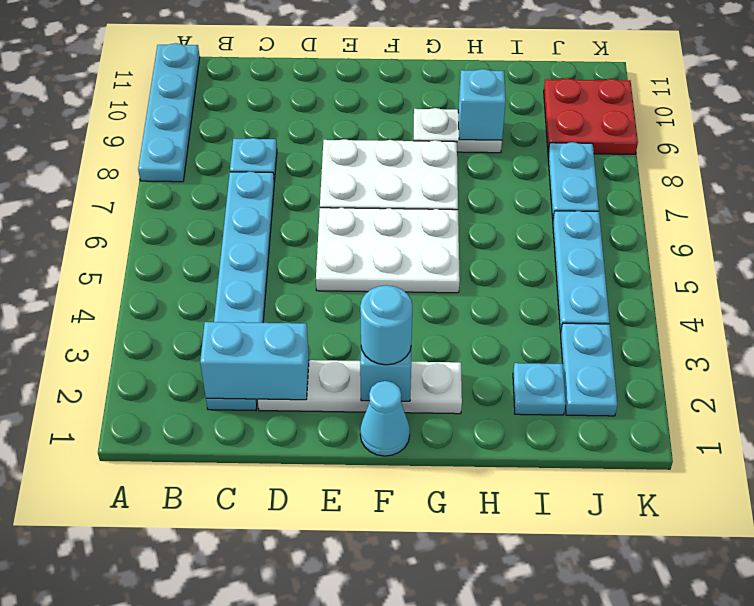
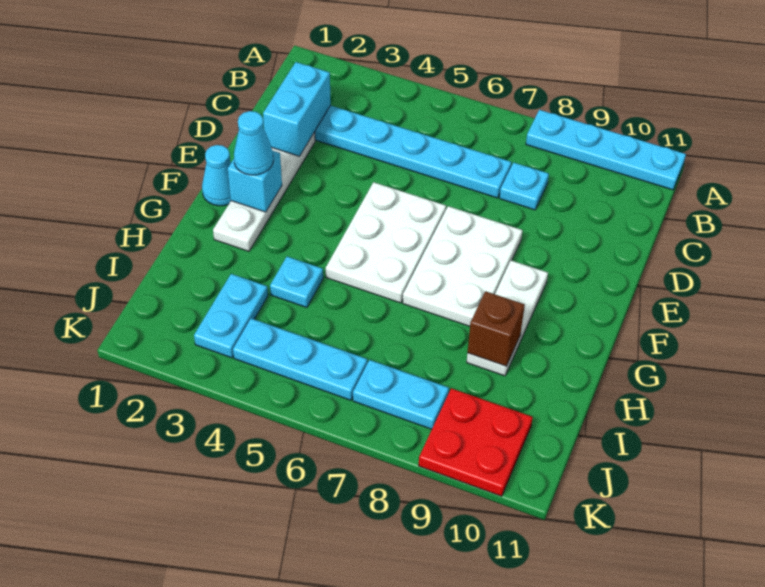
cyan 1x1 round brick [360,285,412,365] -> cyan 1x1 cone [234,111,273,175]
white 1x2 plate [414,108,502,153] -> white 1x3 plate [467,260,548,376]
cyan 1x1 brick [458,69,506,140] -> brown 1x1 brick [467,291,525,366]
cyan 1x1 plate [513,363,566,415] -> cyan 1x1 plate moved to [270,257,323,308]
cyan 1x2 plate [561,323,617,416] -> cyan 1x2 plate turned to [194,274,268,358]

